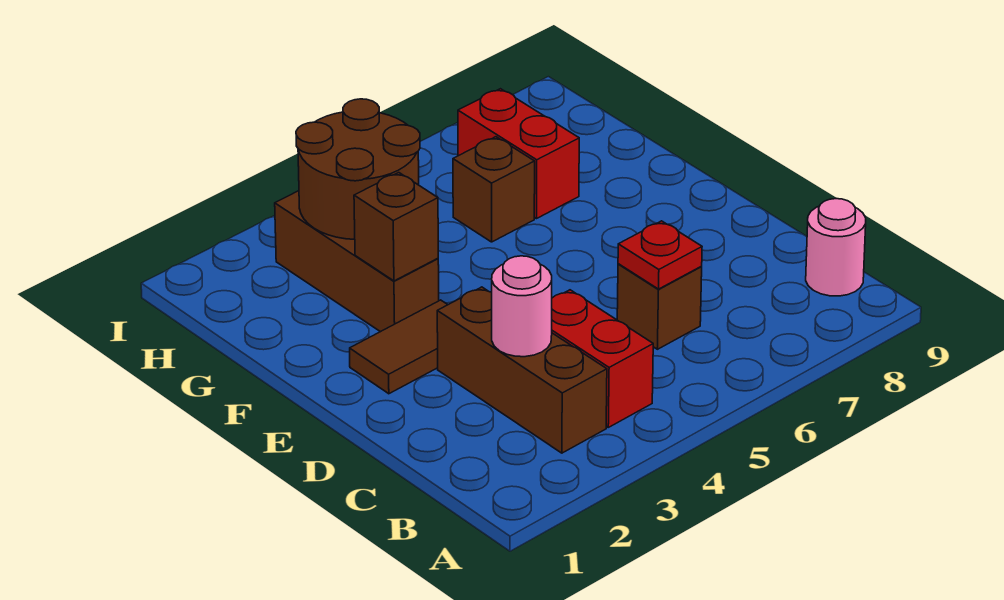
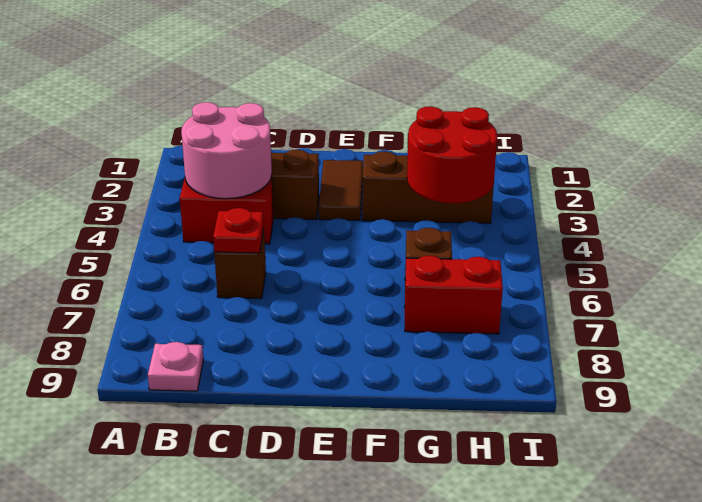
pink 1x1 round brick [806,199,866,296] -> pink 1x1 plate [148,342,203,391]
pink 1x1 round brick [492,256,552,357] -> pink 2x2 round brick [181,102,272,199]
brown 1x1 brick [354,173,438,281] -> none
brown 2x2 round brick [296,99,420,239] -> red 2x2 round brick [407,107,497,203]

